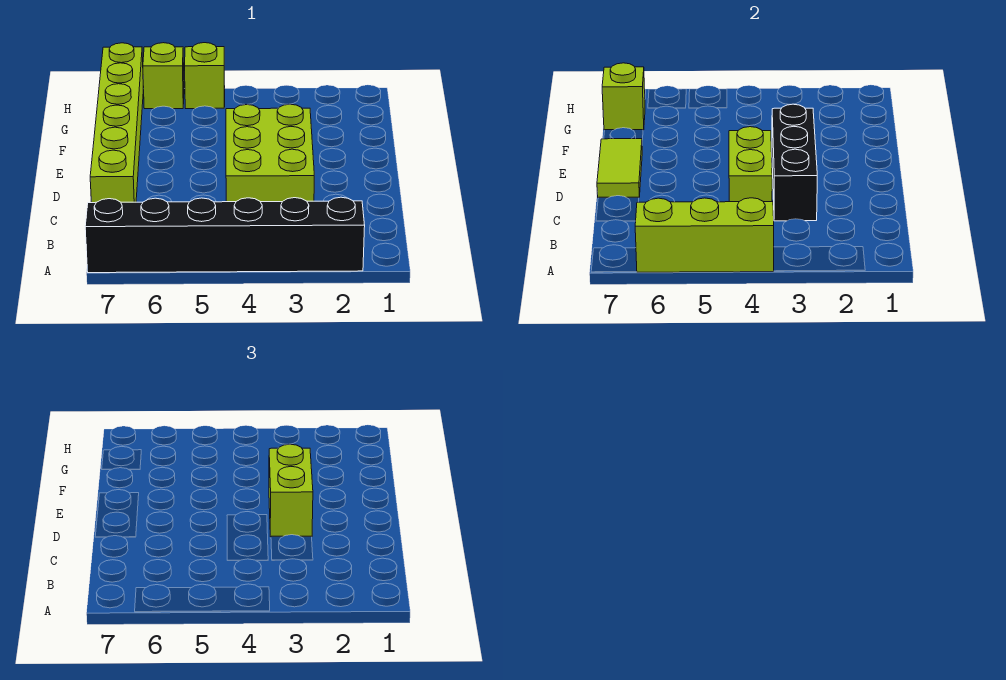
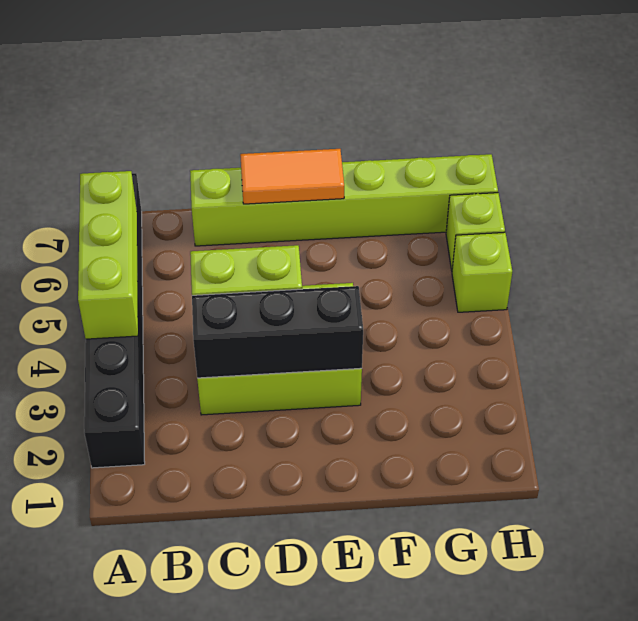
lime 1x2 brick [269,444,313,537] -> none
lime 1x2 tile [597,139,642,197] -> orange 1x2 tile [240,149,344,204]
lime 1x1 brick [602,63,645,130] -> none

